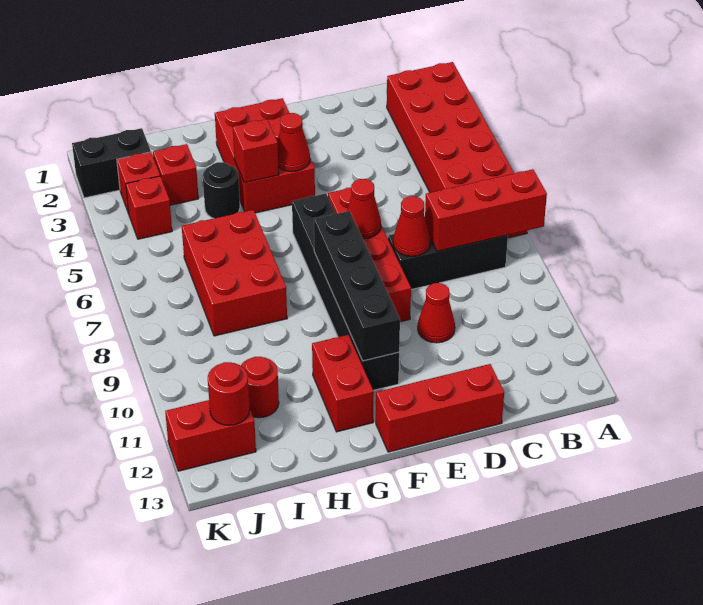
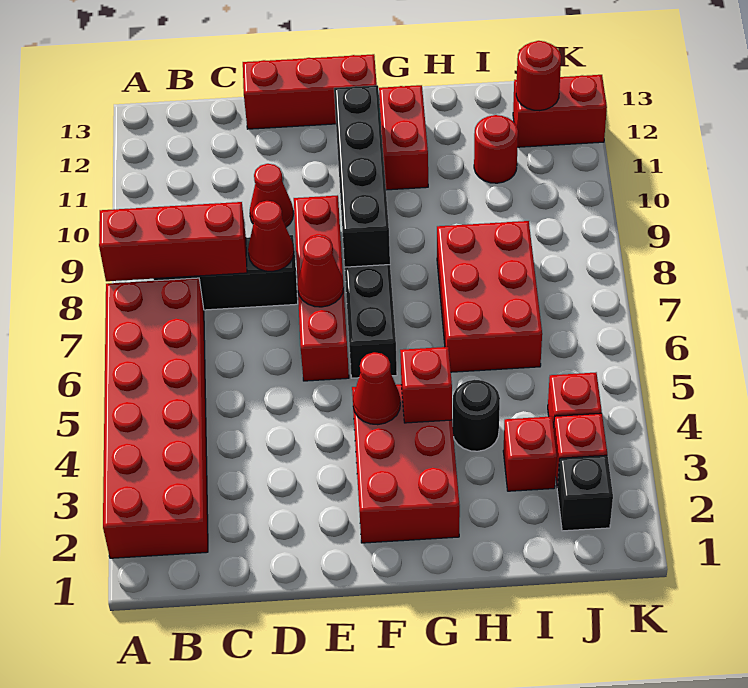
black 1x2 brick [72,128,151,198] -> black 1x1 brick [557,455,613,531]

